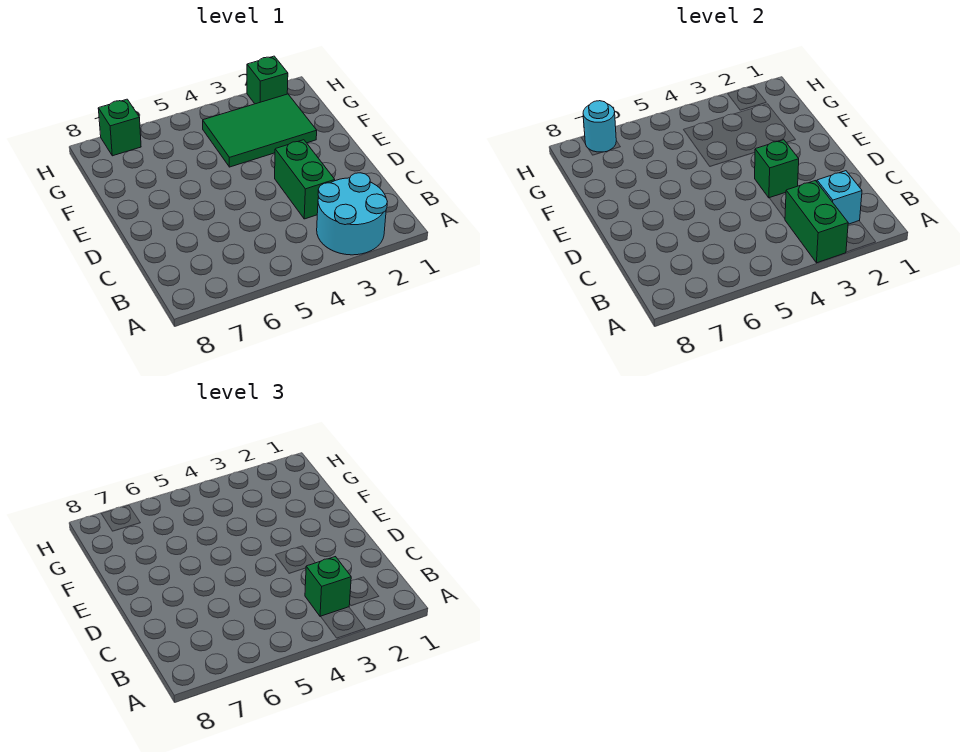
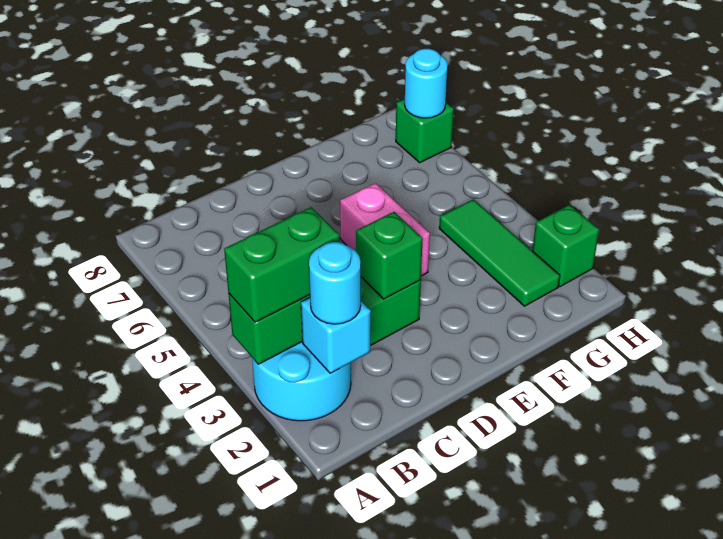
none -> cyan 1x1 round brick [309,242,361,324]
green 1x1 brick [305,557,351,617] -> green 1x2 brick [224,207,340,322]
none -> pink 1x2 brick [340,183,430,276]
green 2x3 tile [203,94,317,167] -> green 1x3 tile [439,199,560,306]

